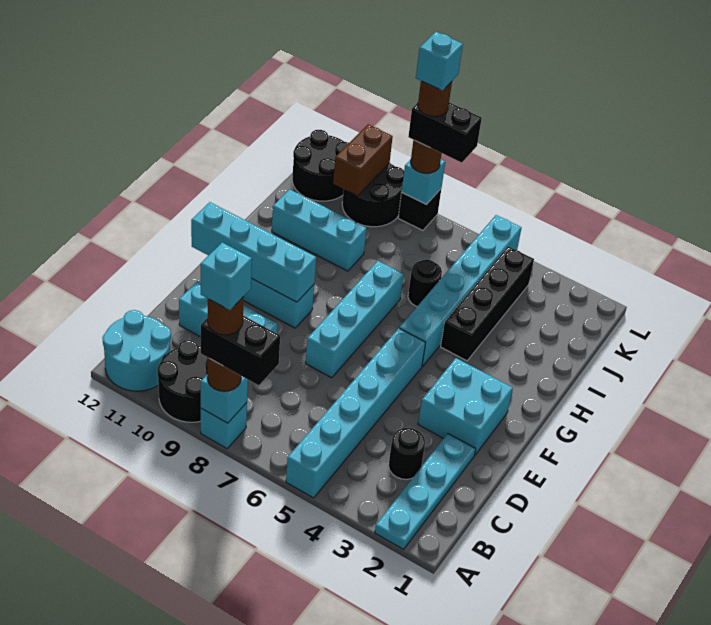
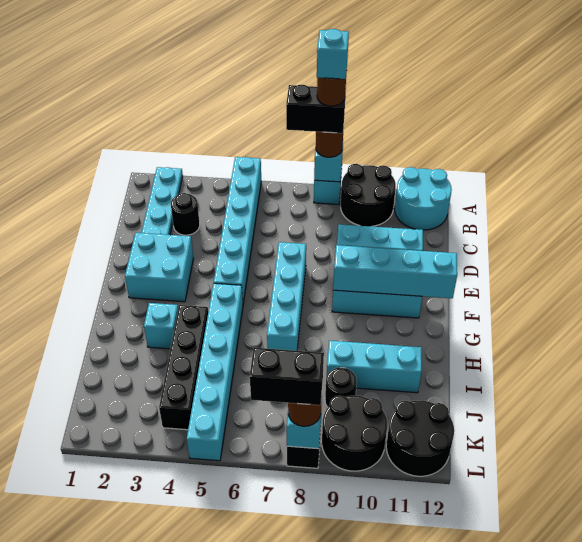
black 1x1 round brick [408,260,442,306] -> black 1x1 round brick moved to [325,368,357,408]
brown 1x2 brick [333,124,393,196] -> none
brown 1x1 round brick [418,81,452,116] -> none
cyan 1x1 brick [416,32,463,91] -> cyan 1x1 brick moved to [144,303,178,349]

